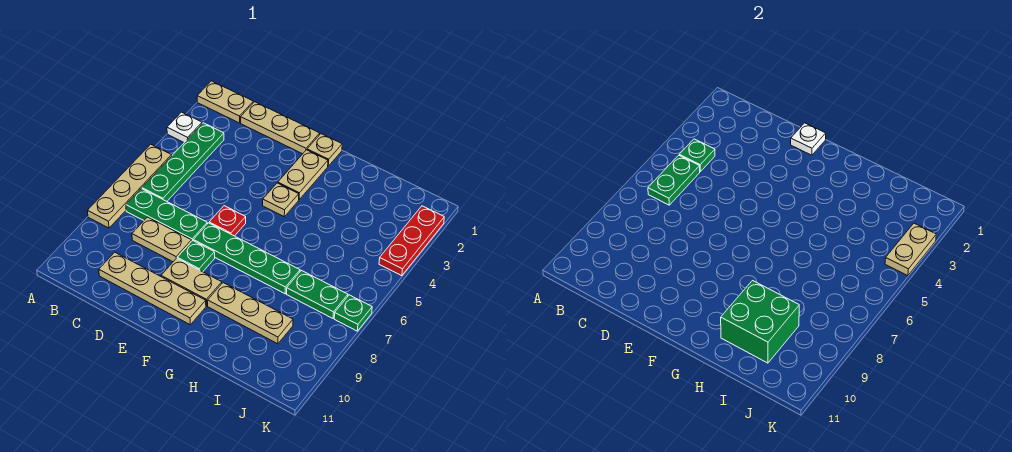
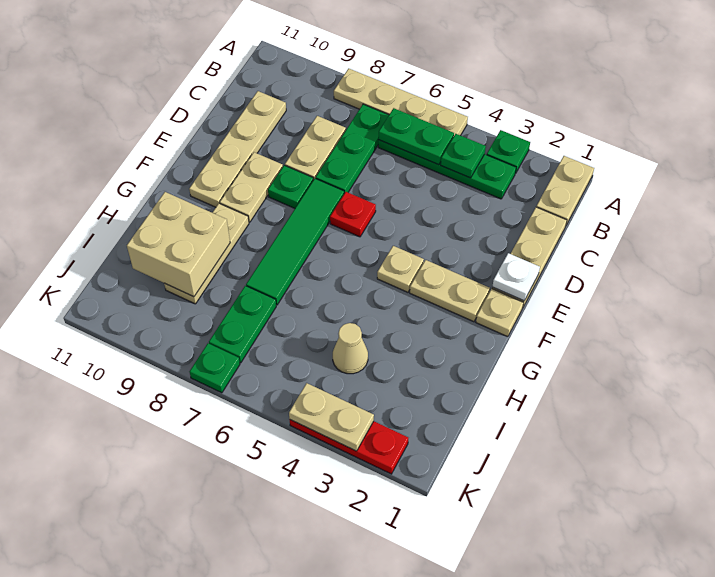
white 1x1 plate [167,112,202,142] -> green 1x1 plate [487,130,530,173]
green 1x4 plate [193,223,300,294] -> green 1x4 tile [246,178,344,305]
green 2x2 brick [721,281,799,363] -> tan 2x2 brick [127,192,230,297]
none -> tan 1x1 cone [333,323,368,374]

